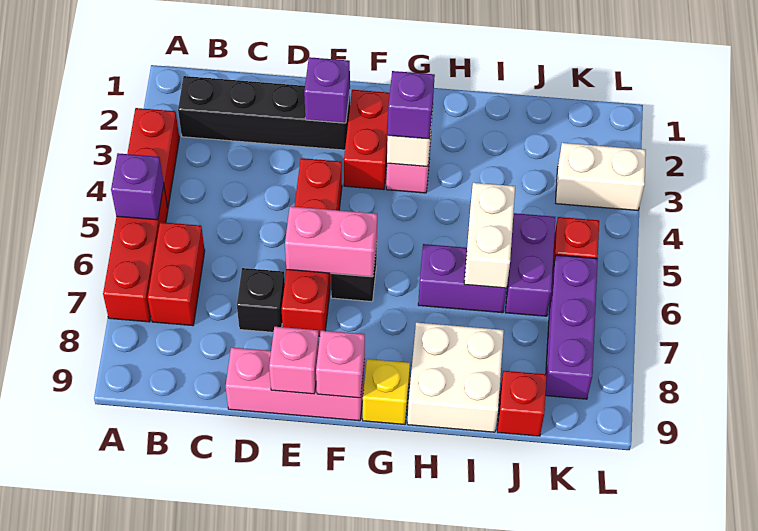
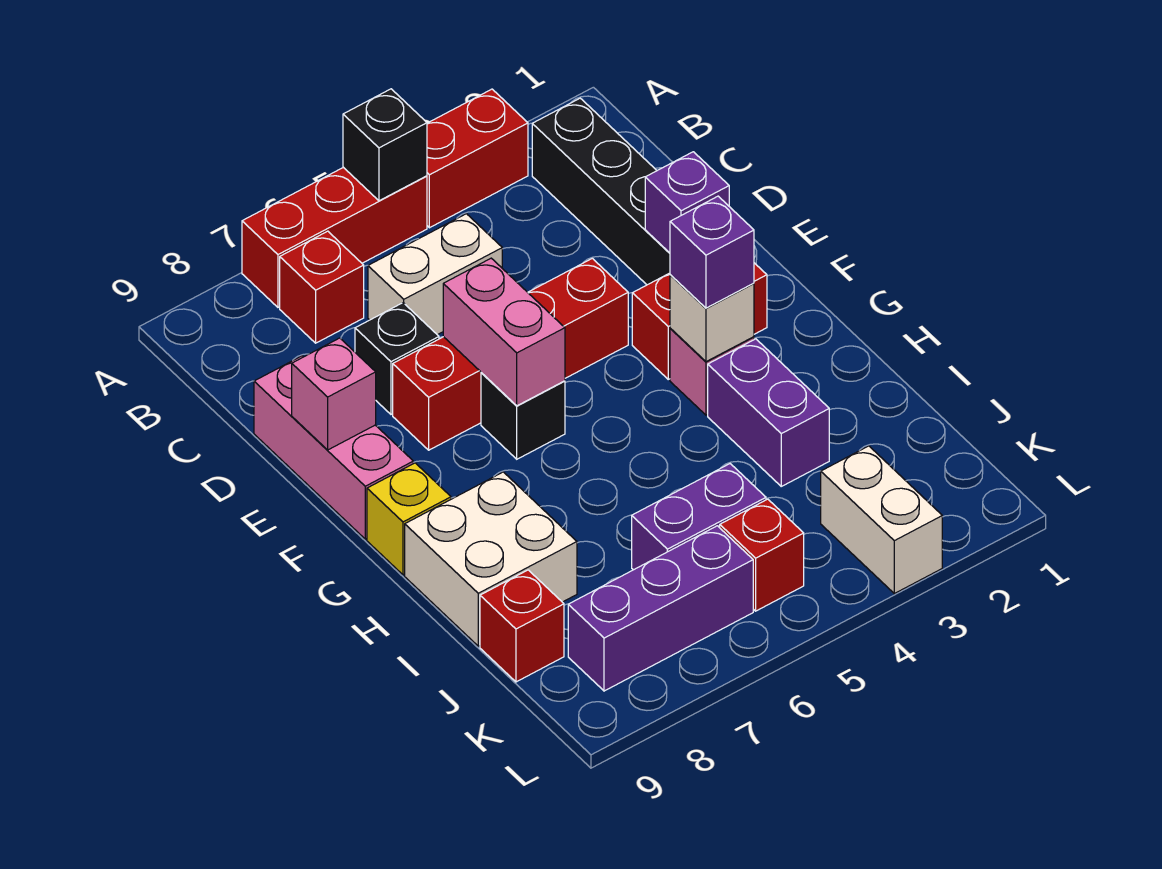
purple 1x1 brick [111,153,164,220] -> black 1x1 brick [343,89,427,201]
red 1x2 brick [148,222,205,326] -> red 1x1 brick [280,231,364,343]
pink 1x1 brick [316,331,365,398] -> none
purple 1x2 brick [418,244,507,313] -> purple 1x2 brick moved to [708,339,829,486]
white 1x2 brick [464,183,515,288] -> white 1x2 brick moved to [368,214,502,335]

